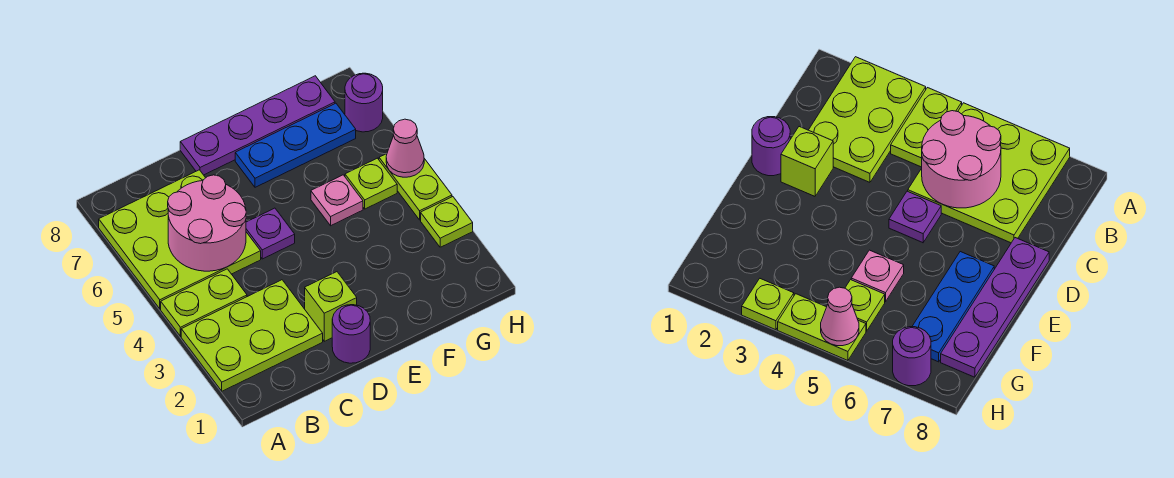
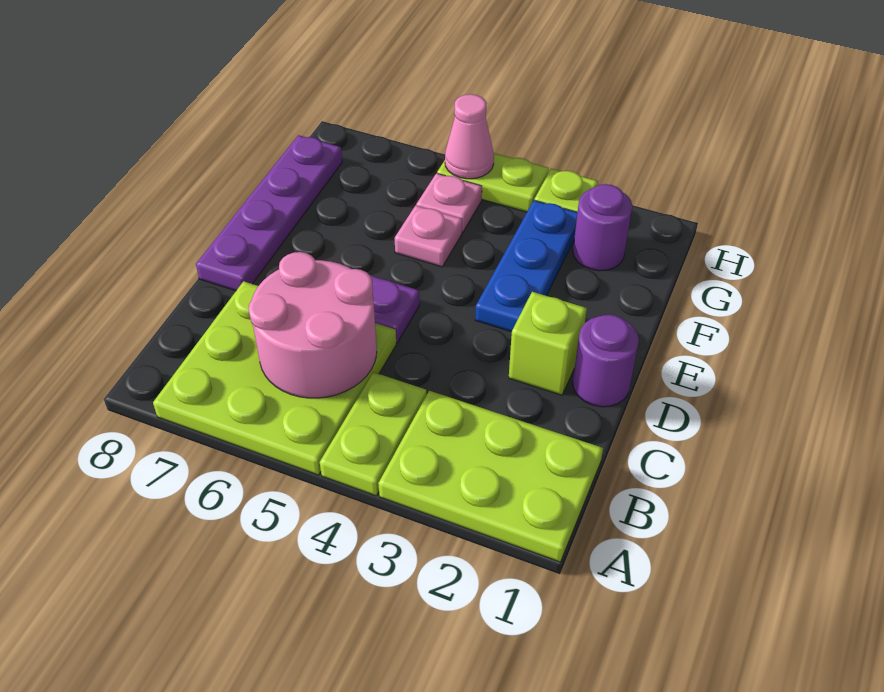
lime 2x3 plate [181,280,323,391] -> lime 2x3 plate turned to [378,391,603,562]
blue 1x3 plate [235,103,356,187] -> blue 1x3 plate moved to [475,200,578,332]
lime 1x1 plate [345,158,397,209] -> pink 1x1 plate [416,173,482,232]
purple 1x1 round brick [345,73,383,132] -> purple 1x1 round brick moved to [573,184,632,271]

